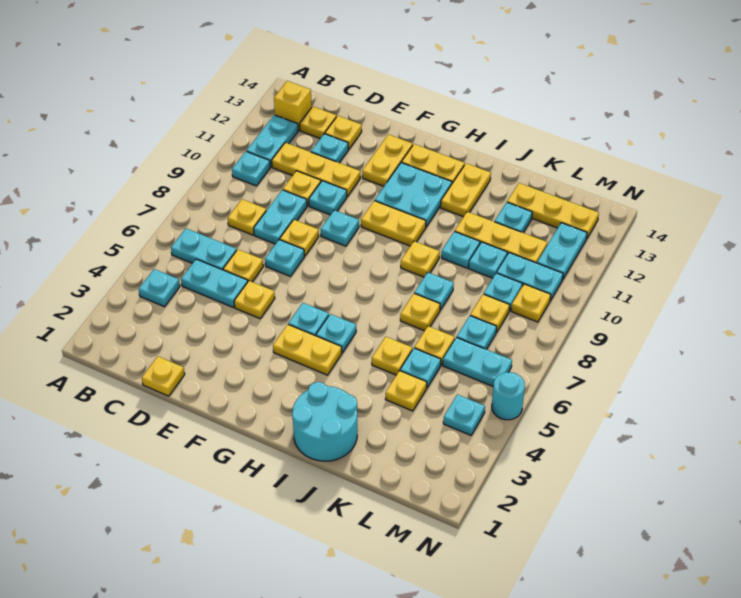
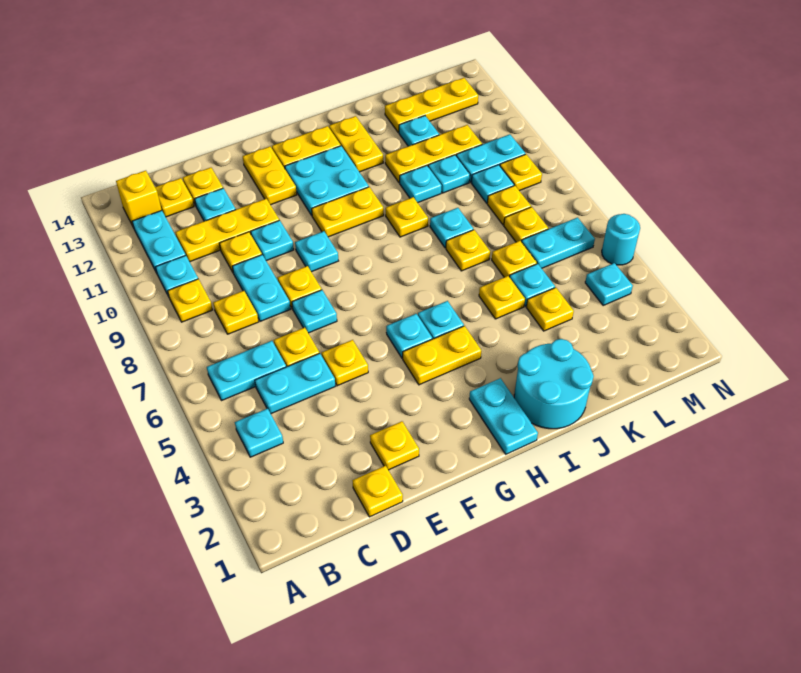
none -> yellow 1x1 plate [168,279,213,322]
none -> yellow 1x1 plate [370,421,419,470]
cyan 1x1 plate [457,316,497,349] -> yellow 1x1 plate [504,207,548,242]
cyan 1x2 plate [537,223,587,280] -> cyan 1x2 plate moved to [469,378,538,454]

